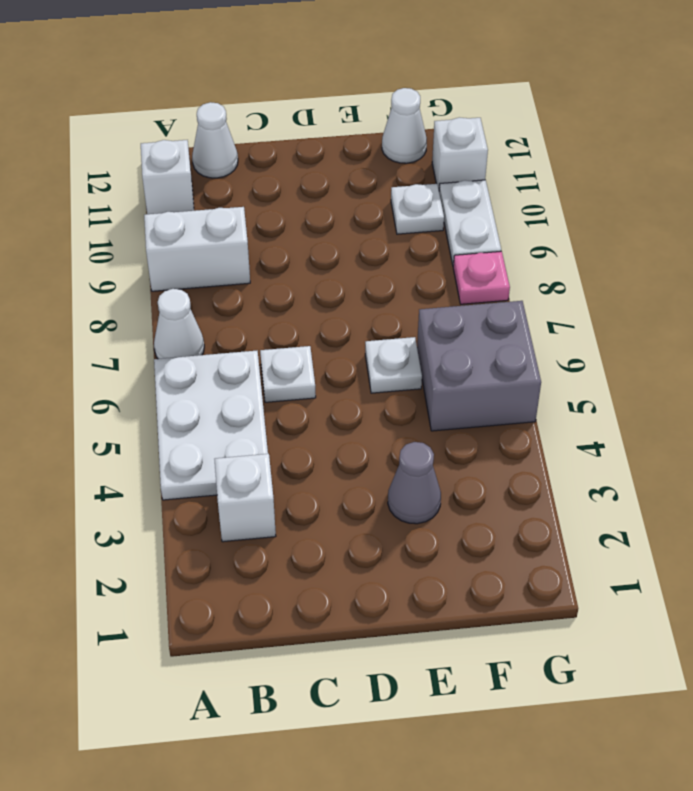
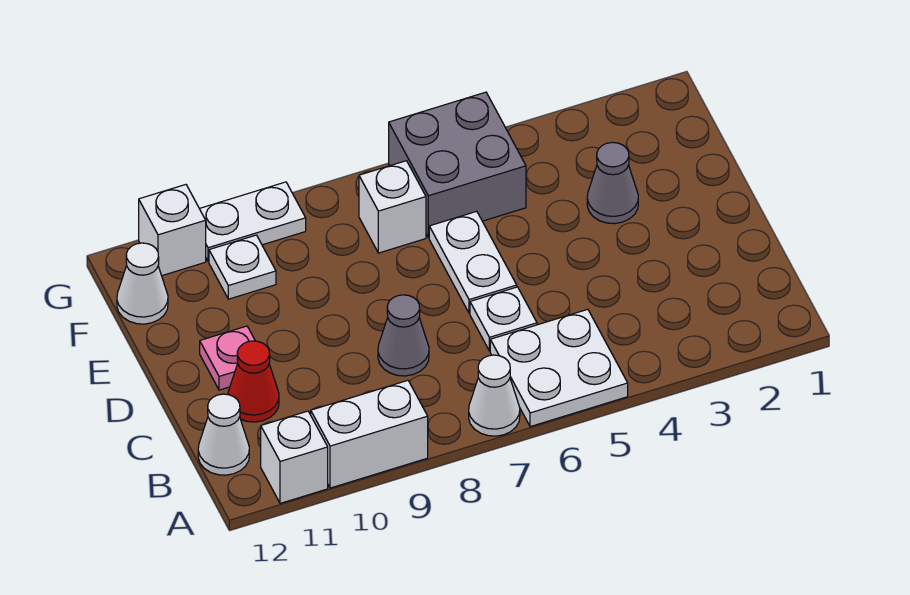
white 2x3 plate [154,351,268,500] -> white 2x2 plate [490,309,628,427]
white 1x2 brick [144,207,250,291] -> white 1x2 brick turned to [311,380,428,488]
white 1x1 brick [215,454,276,542] -> white 1x1 brick moved to [359,161,426,253]
none -> grey 1x1 cone [378,295,429,376]
none -> red 1x1 cone [228,341,279,422]
white 1x1 plate [365,337,422,393] -> white 1x2 plate [429,211,517,313]
pink 1x1 plate [453,251,510,304] -> pink 1x1 plate moved to [200,326,255,390]

